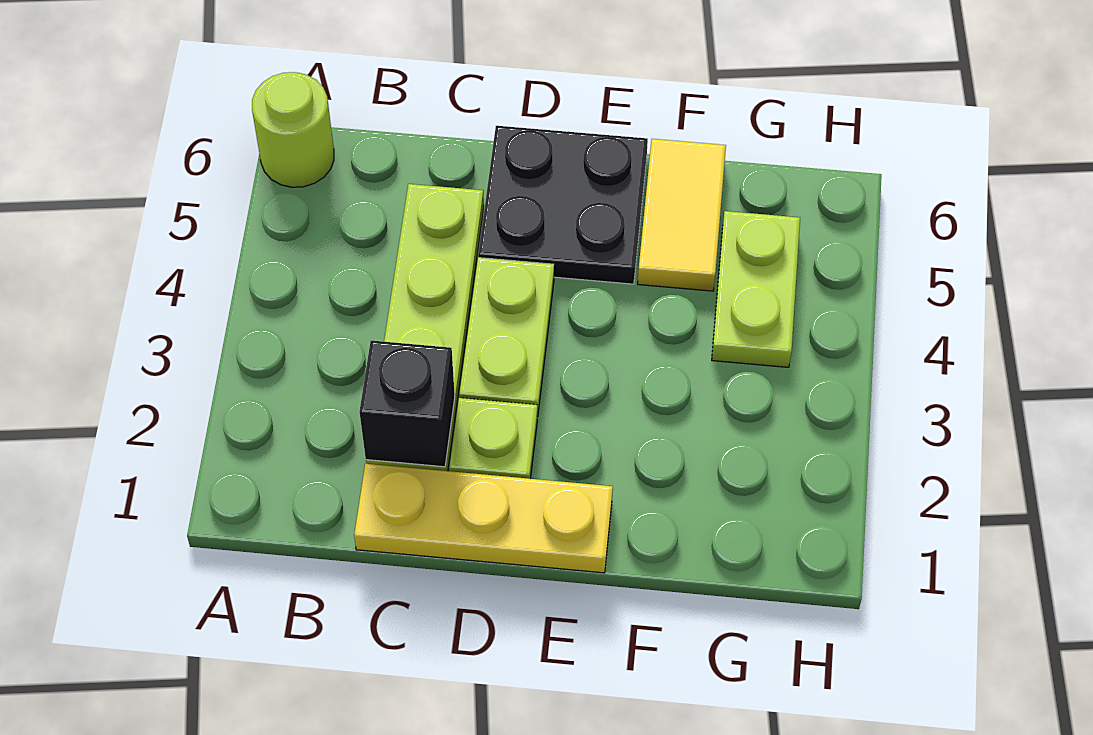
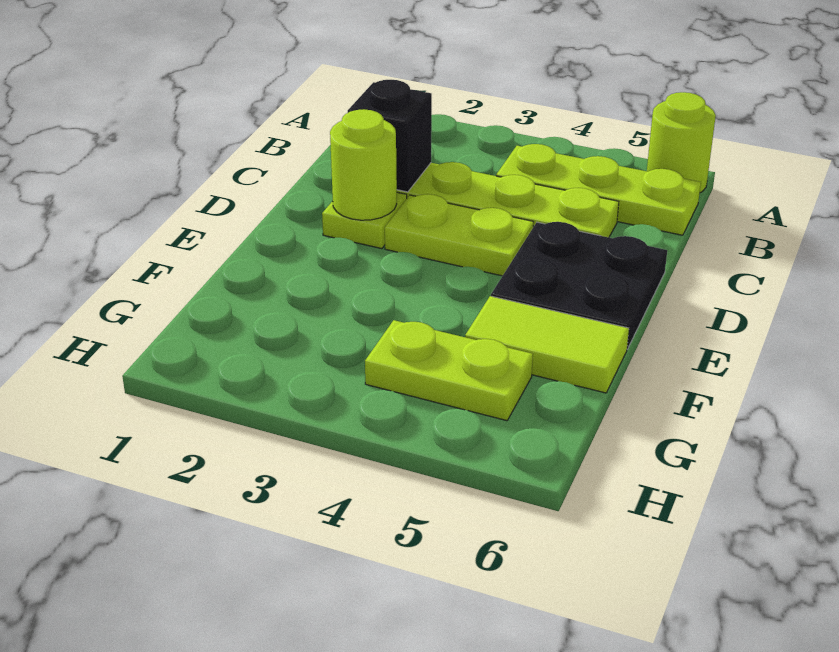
none -> lime 1x3 plate [496,144,701,235]
yellow 1x3 plate [354,464,613,573] -> none
none -> lime 1x1 round brick [330,109,397,220]
yellow 1x2 tile [638,139,726,291] -> lime 1x2 tile [465,296,629,393]

